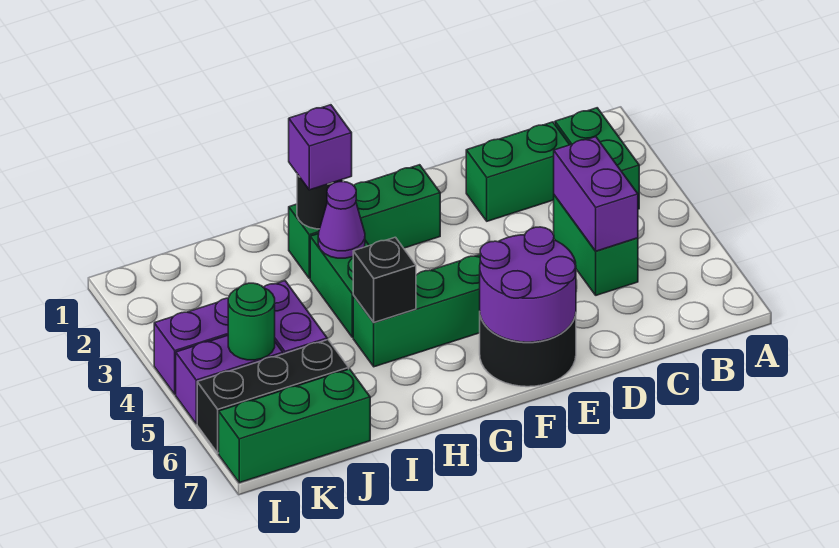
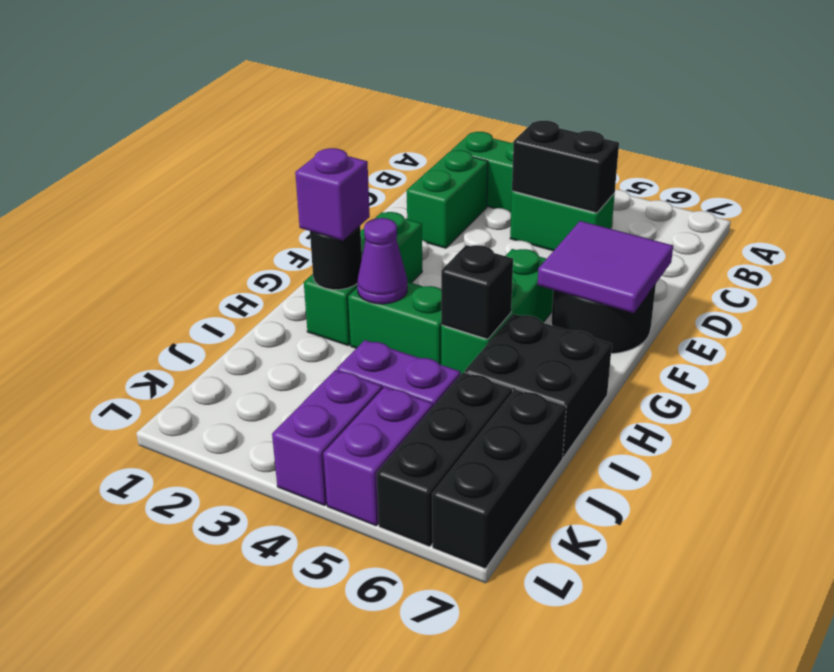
purple 1x2 brick [554,137,638,251] -> black 1x2 brick [512,121,619,213]
purple 2x2 round brick [480,227,576,342] -> purple 2x2 tile [538,221,673,313]
none -> black 2x2 brick [465,314,612,457]
green 1x3 brick [219,369,370,483] -> black 1x3 brick [432,389,566,569]
green 1x1 round brick [228,283,275,360] -> none

